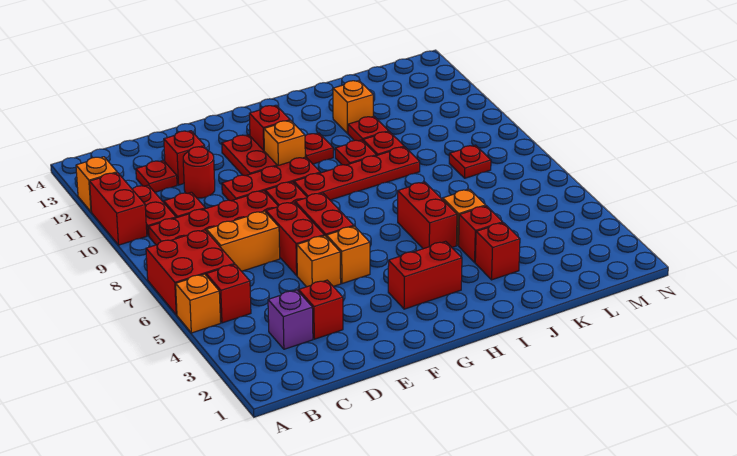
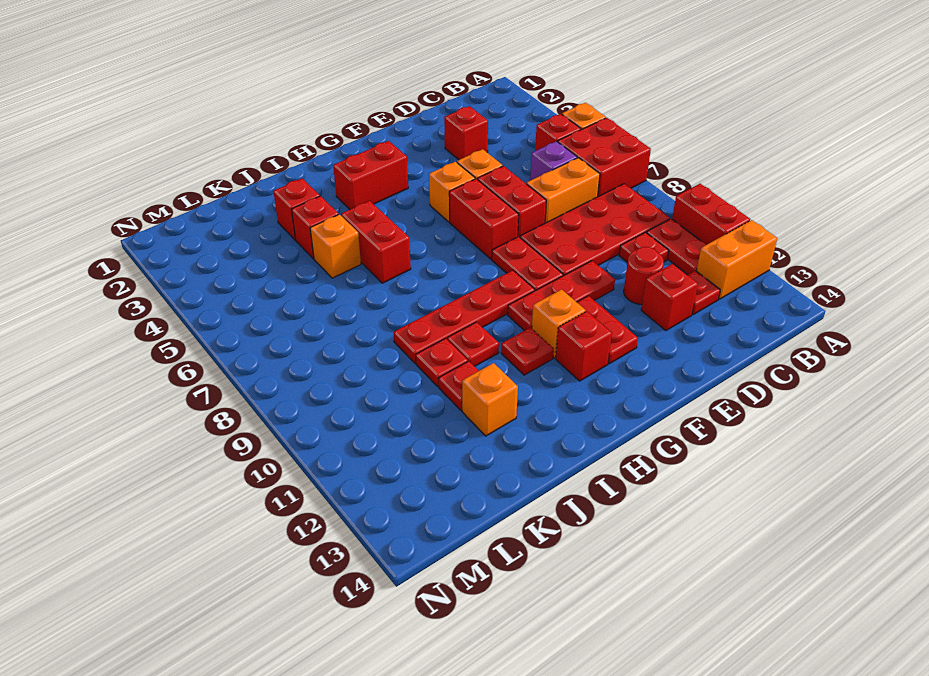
orange 1x1 brick [76,157,117,212] -> orange 1x2 brick [697,220,777,299]
purple 1x1 brick [268,290,313,349] -> purple 1x1 brick moved to [530,141,577,180]
red 1x1 plate [449,145,491,178] -> none

